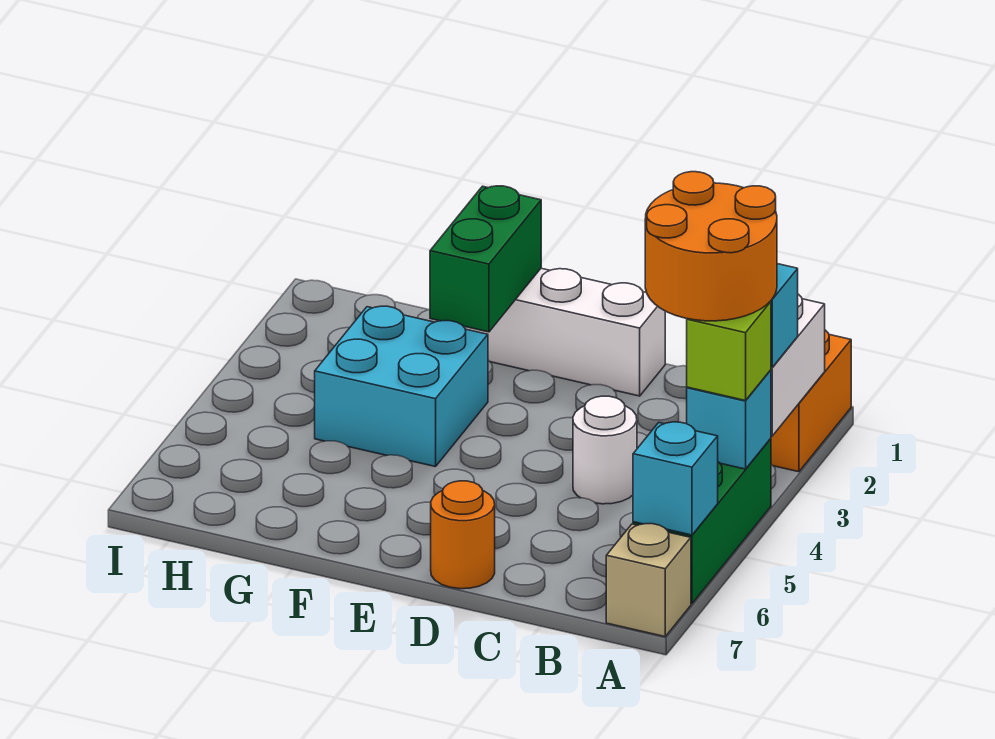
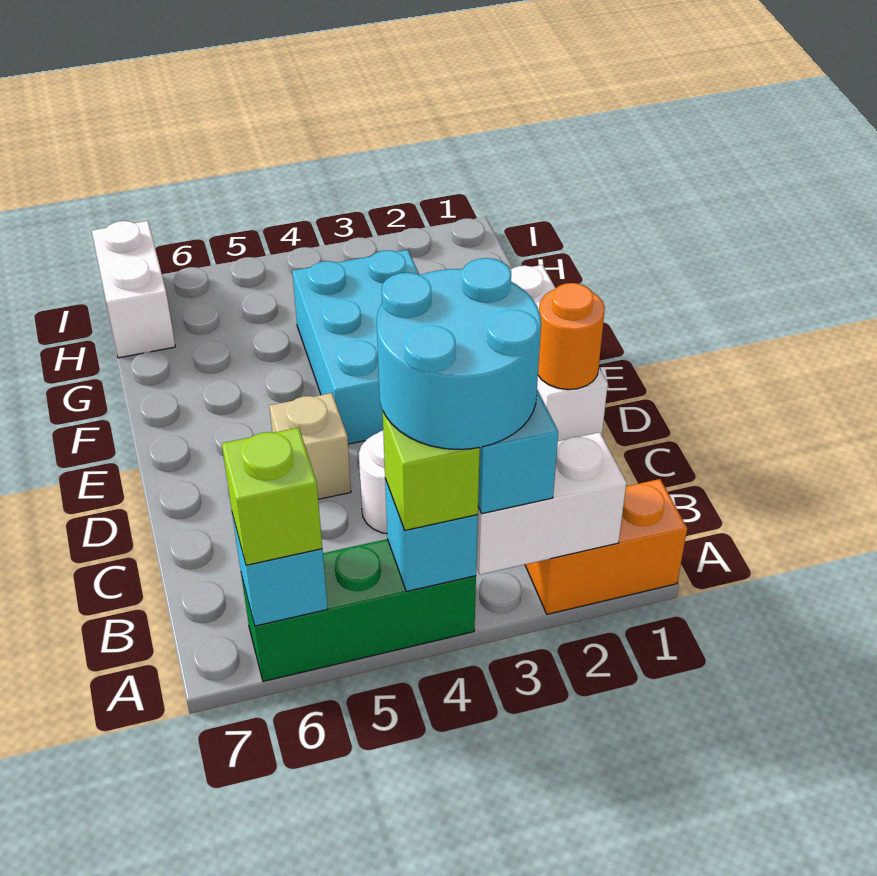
orange 2x2 round brick [645,172,777,321] -> cyan 2x2 round brick [377,258,541,449]
none -> lime 1x1 brick [222,428,322,565]
tan 1x1 brick [606,524,691,637] -> tan 1x1 brick moved to [269,393,351,499]
orange 1x1 round brick [431,481,495,589] -> orange 1x1 round brick moved to [538,283,605,390]
green 1x2 brick [430,186,541,332] -> none
cyan 2x2 brick [315,306,488,467] -> cyan 2x3 brick [292,250,419,444]
none -> white 1x2 brick [92,221,175,358]

